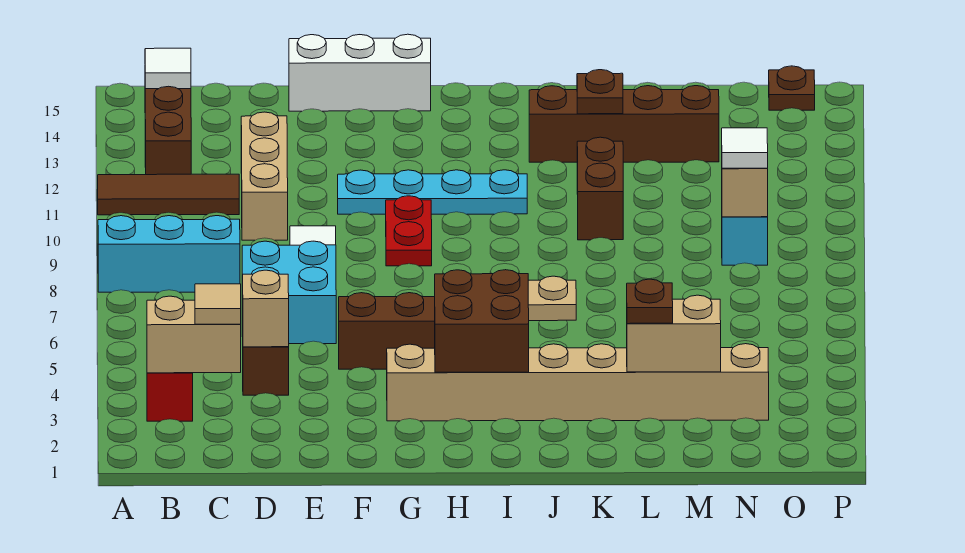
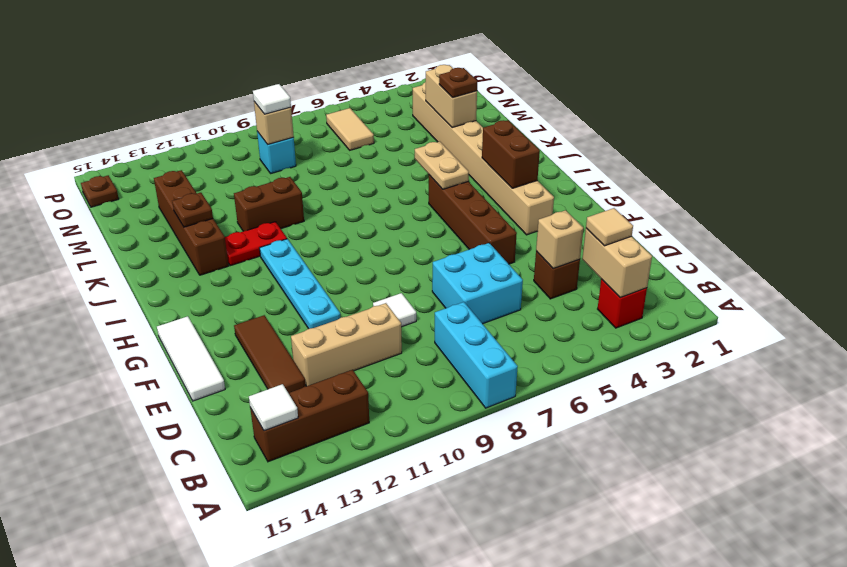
brown 1x3 tile [98,174,239,215] -> brown 1x3 tile moved to [234,315,306,393]
white 1x3 brick [289,34,431,111] -> white 1x3 tile [157,316,225,401]
red 1x2 plate [386,196,432,266] -> red 1x2 plate moved to [225,222,287,266]
brown 2x2 brick [435,270,529,372] -> brown 1x2 brick [482,120,540,188]
none -> tan 1x2 tile [326,108,374,150]

